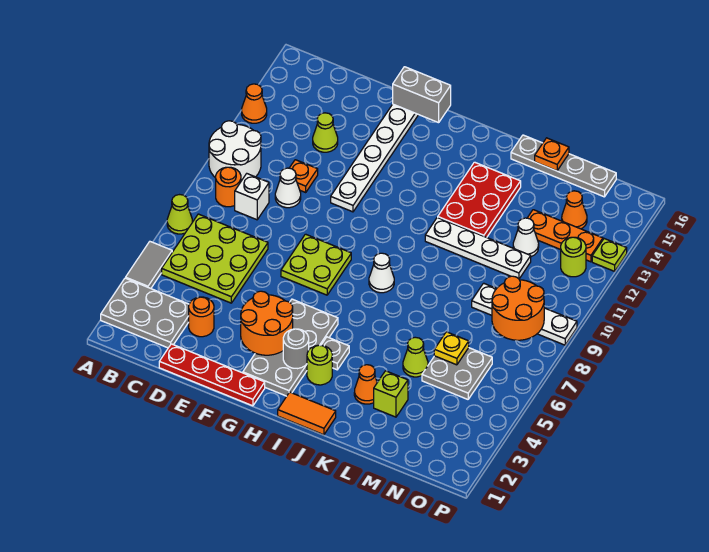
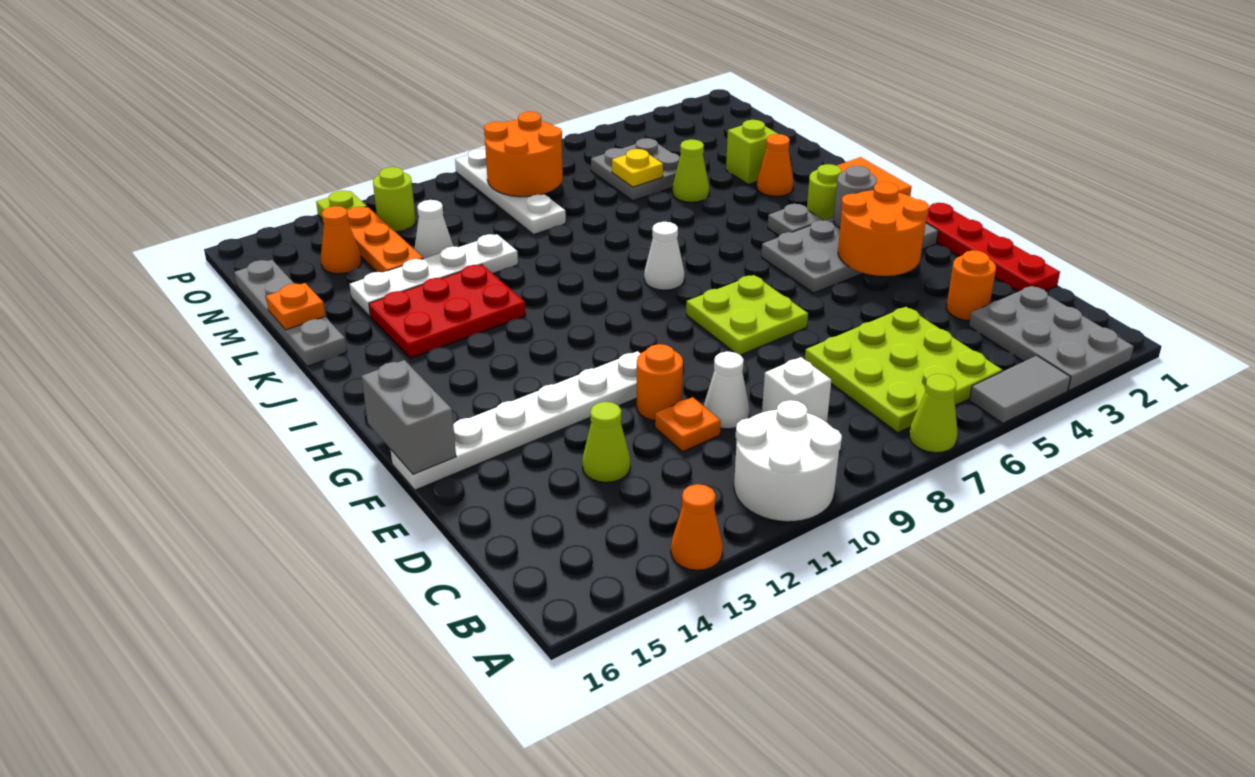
orange 1x1 round brick [216,167,241,207] -> orange 1x1 round brick moved to [636,344,683,421]
white 1x4 plate [425,217,531,279] -> white 1x4 plate turned to [350,234,518,316]

